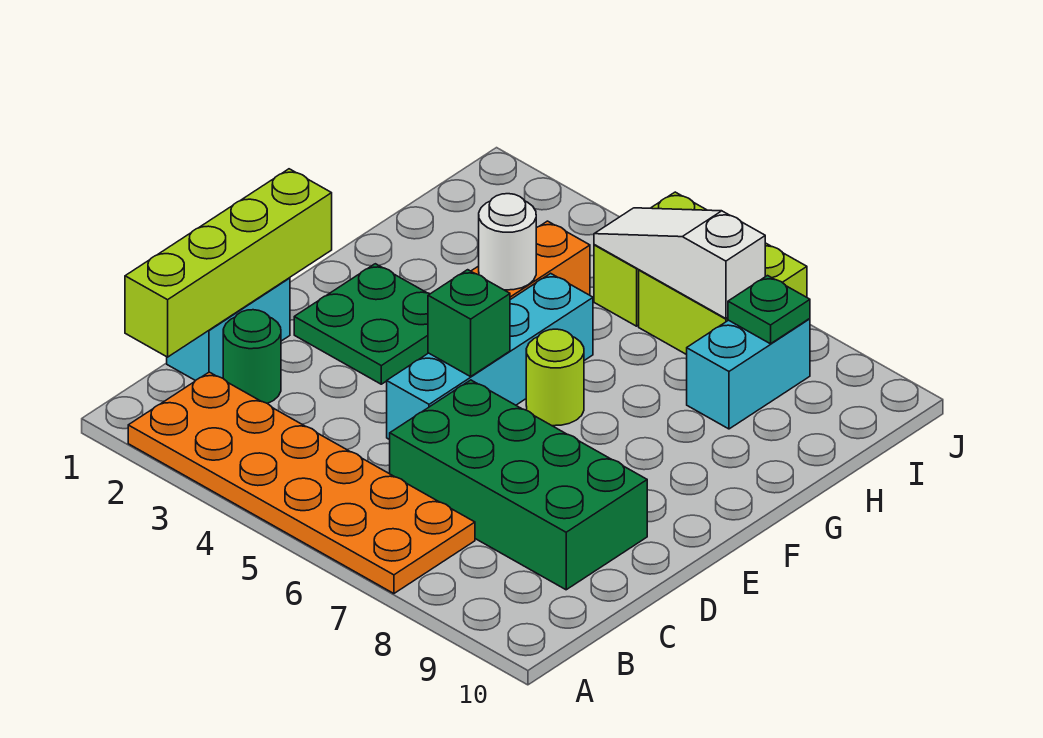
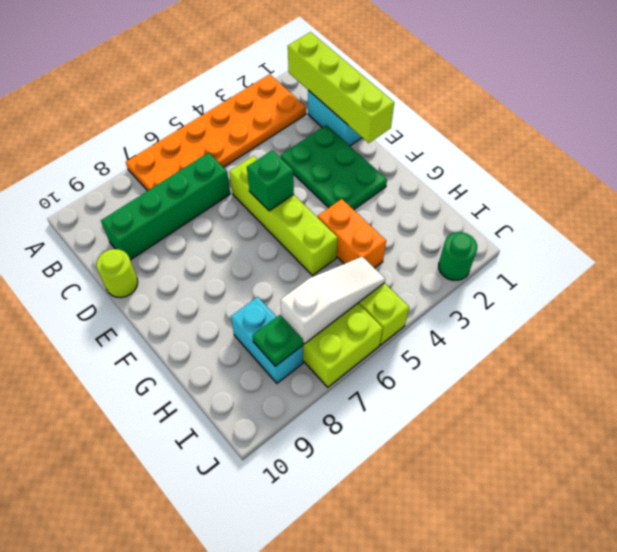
green 1x1 round brick [223,310,281,403] -> green 1x1 round brick moved to [439,232,477,280]
green 2x4 brick [390,380,647,590] -> green 1x4 brick [101,153,230,260]
cyan 1x4 brick [387,273,593,440] -> lime 1x4 brick [229,156,338,275]
green 2x2 plate [294,264,429,384] -> green 2x3 plate [281,125,387,210]
lime 1x1 round brick [526,329,584,426] -> lime 1x1 round brick moved to [96,249,138,298]
white 1x1 round brick [479,194,536,290] -> none

